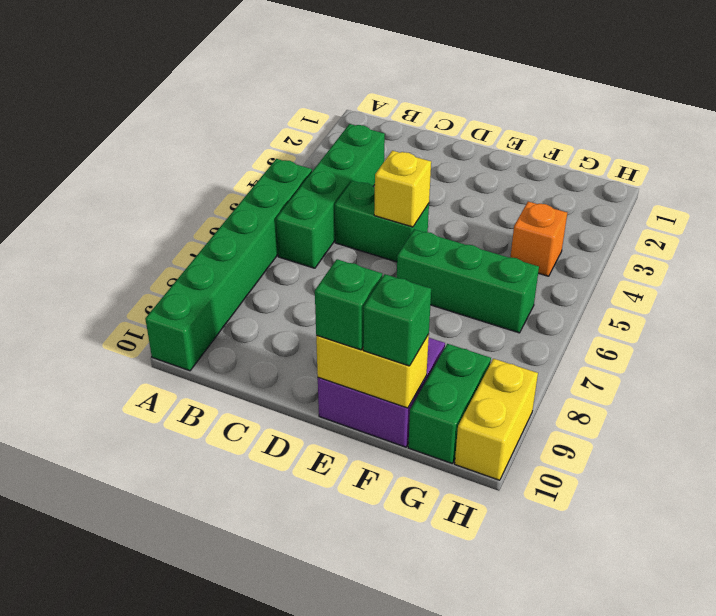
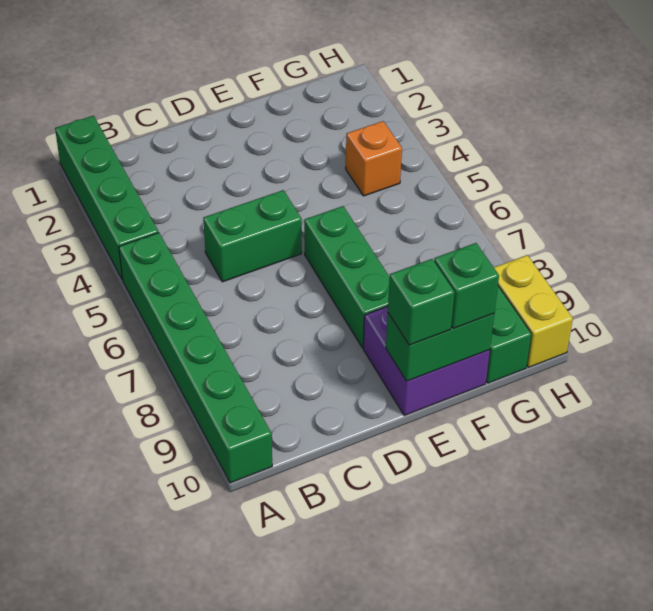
green 1x4 brick [276,124,385,268] -> green 1x4 brick moved to [55,116,159,280]
yellow 1x1 brick [374,151,431,227] -> none
green 1x3 brick [397,229,539,333] -> green 1x3 brick turned to [304,206,390,348]
yellow 1x2 brick [316,334,429,408] -> green 1x2 brick [386,313,494,381]

